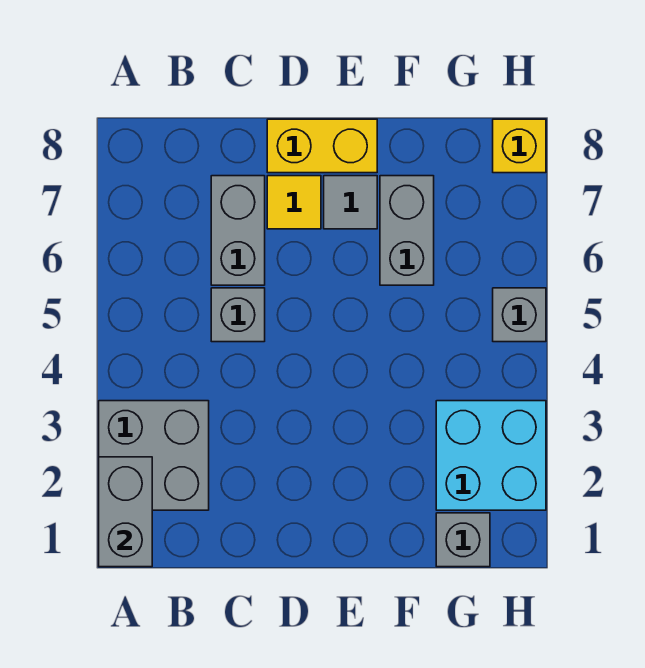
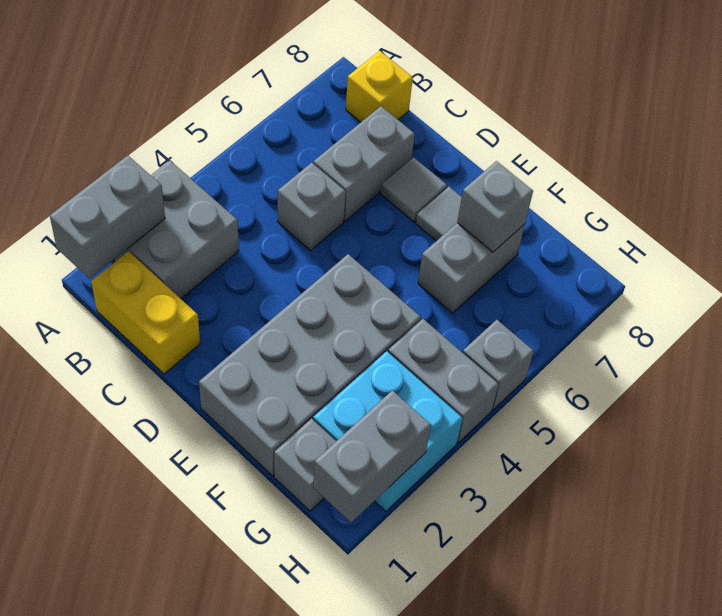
yellow 1x1 tile [267,176,321,229] -> grey 1x1 tile [381,157,447,222]
yellow 1x2 brick [267,119,377,173] -> yellow 1x2 brick moved to [91,251,200,374]
none -> grey 2x4 brick [199,254,421,476]
none -> grey 1x1 brick [457,161,533,252]
none -> grey 1x2 brick [388,319,499,443]
none -> grey 1x2 brick [313,390,431,523]
yellow 1x1 brick [493,119,546,173] -> yellow 1x1 brick moved to [346,51,413,122]

